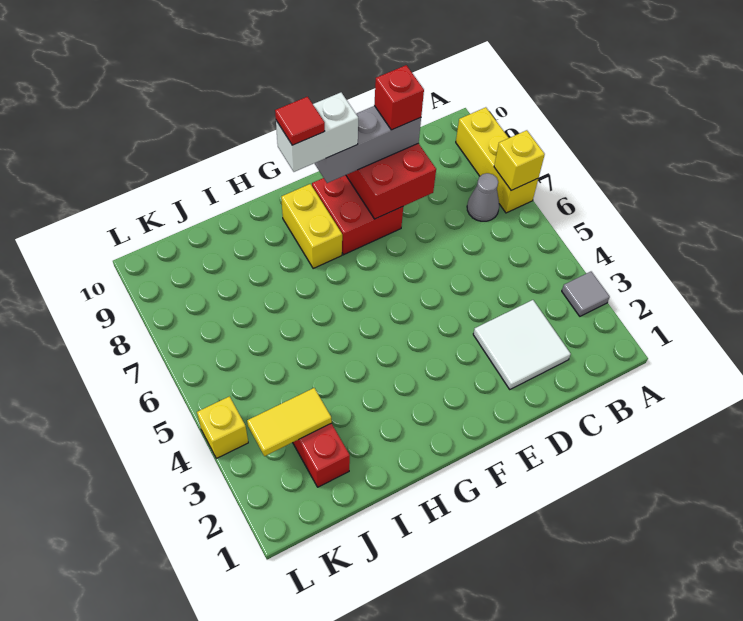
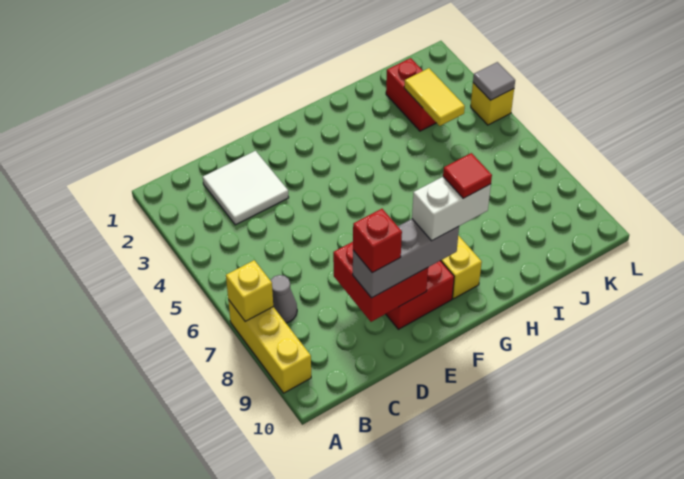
grey 1x1 tile [562,272,610,316] -> grey 1x1 tile moved to [473,62,515,100]
yellow 1x2 tile [247,388,332,456] -> yellow 1x2 tile turned to [404,68,465,126]

